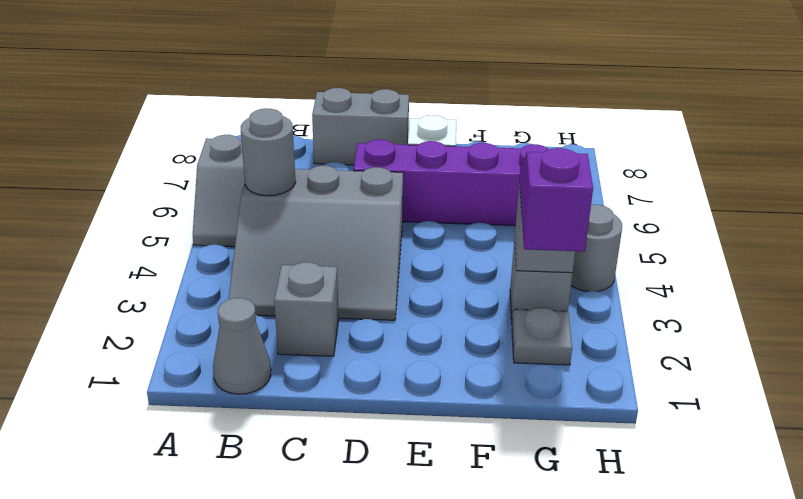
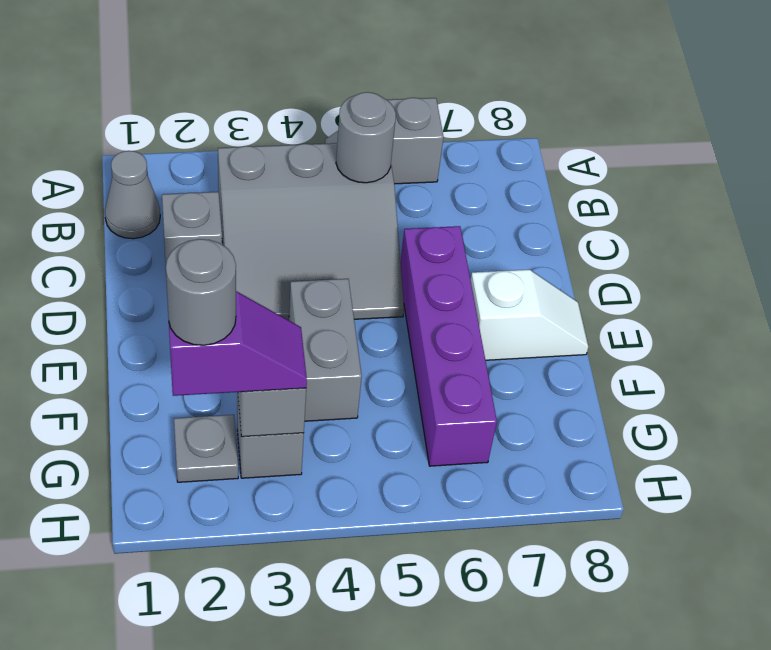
grey 3x3 slope [229,166,403,320] -> grey 3x3 slope turned to [218,143,404,320]
grey 1x2 brick [312,88,409,165] -> grey 1x2 brick moved to [289,279,362,421]
grey 1x1 round brick [571,205,622,291] -> grey 1x1 round brick moved to [166,239,236,345]

